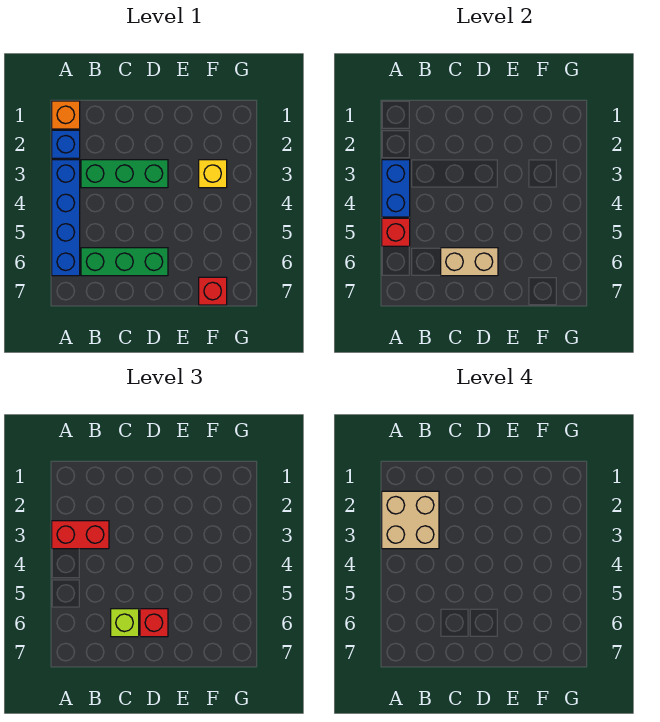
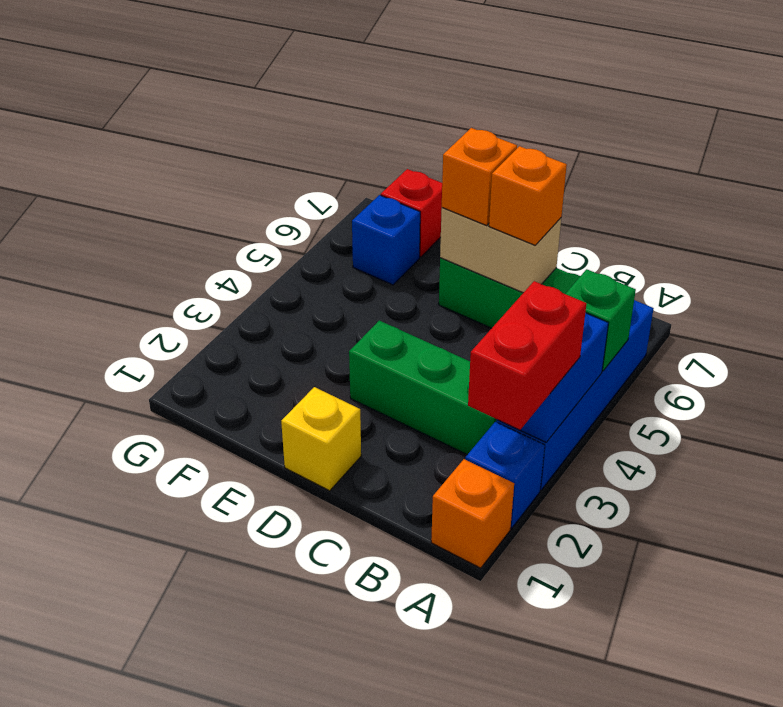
tan 2x2 brick [382,491,439,549] -> none
red 1x2 brick [52,521,109,549] -> red 1x2 brick turned to [468,281,586,430]
red 1x1 brick [382,218,410,246] -> green 1x1 brick [565,269,636,371]
lime 1x1 brick [111,609,139,637] -> orange 1x1 brick [489,146,567,245]
red 1x1 brick [140,609,168,637] -> orange 1x1 brick [442,128,517,226]
yellow 1x1 brick [199,160,227,188] -> yellow 1x1 brick moved to [281,387,361,491]
none -> blue 1x1 brick [352,195,420,285]

